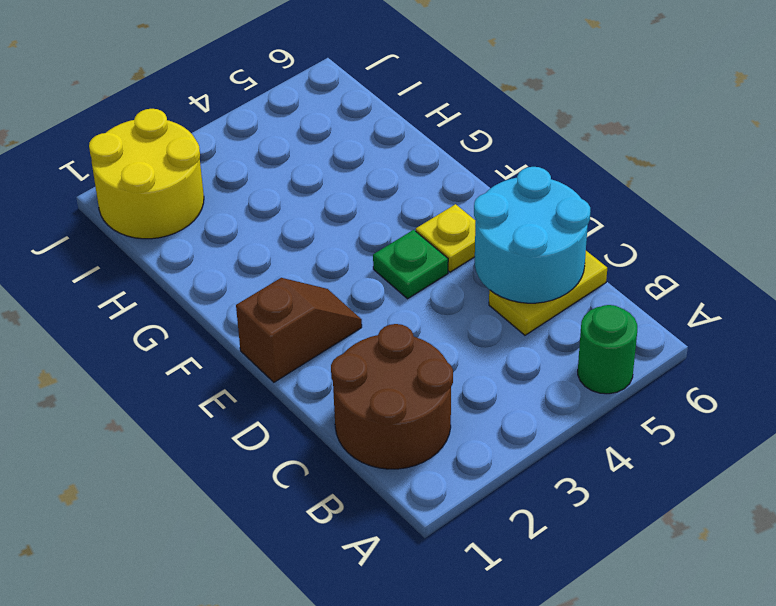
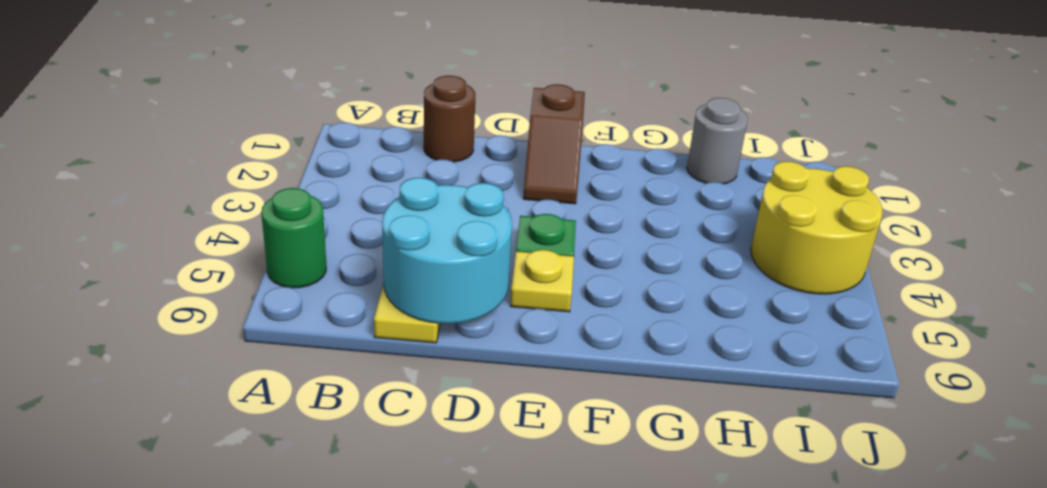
brown 2x2 round brick [331,324,453,469] -> brown 1x1 round brick [424,76,475,162]
none -> grey 1x1 round brick [687,98,748,184]
yellow 2x2 round brick [89,109,204,239] -> yellow 2x2 round brick moved to [751,161,883,294]

